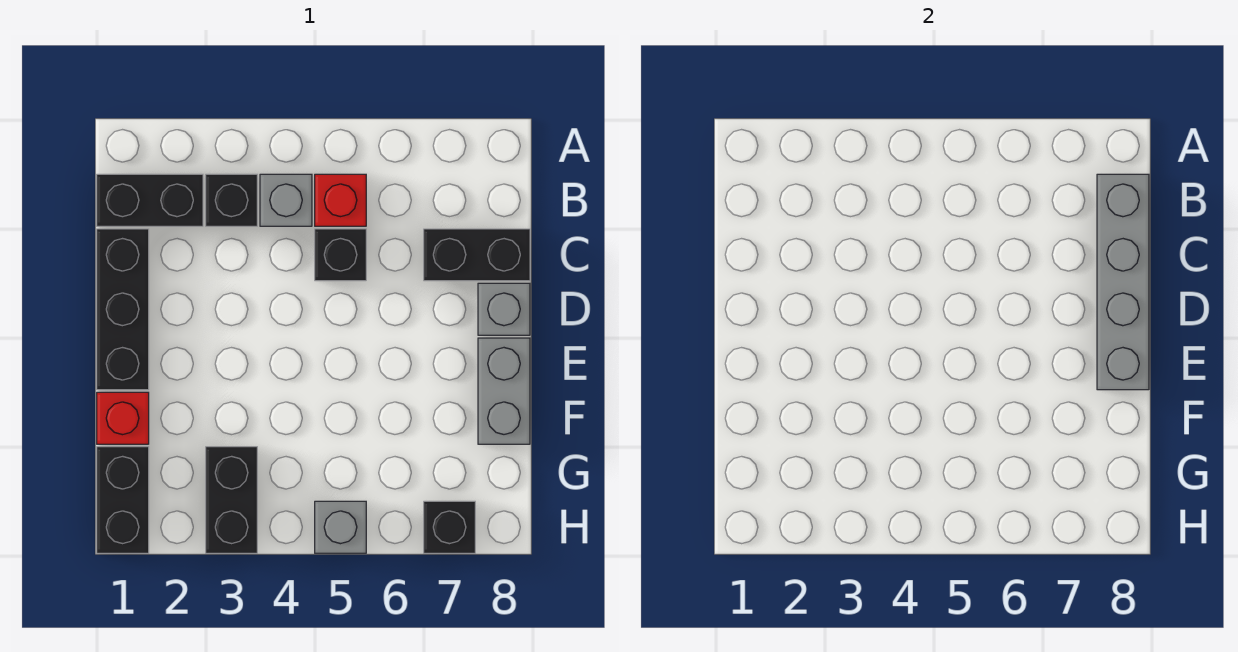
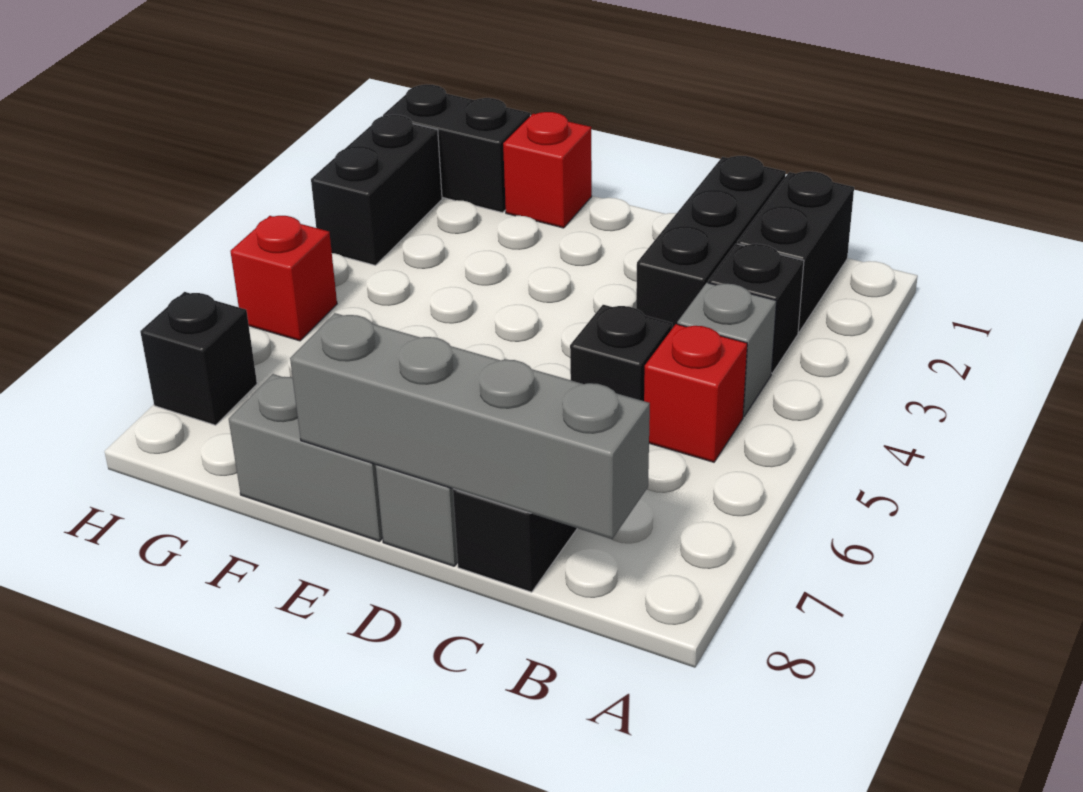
black 1x3 brick [97,229,149,390] -> black 1x3 brick turned to [636,156,786,328]
black 1x2 brick [206,447,257,553] -> black 1x2 brick turned to [311,115,442,265]
grey 1x1 brick [315,501,366,553] -> red 1x1 brick [230,216,337,341]

